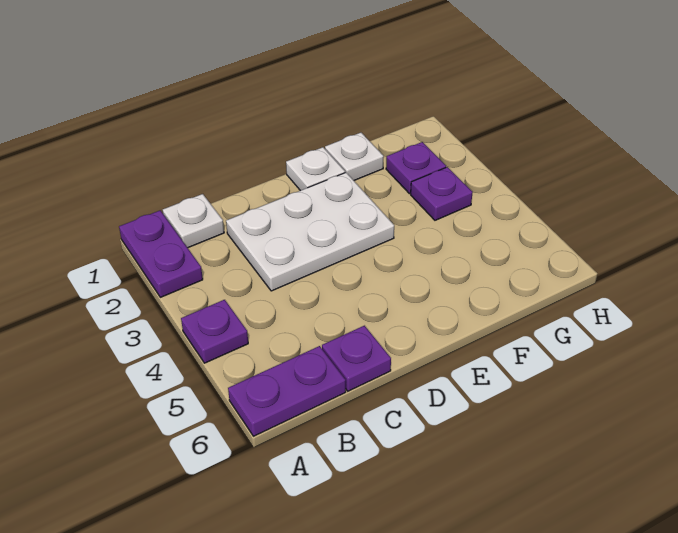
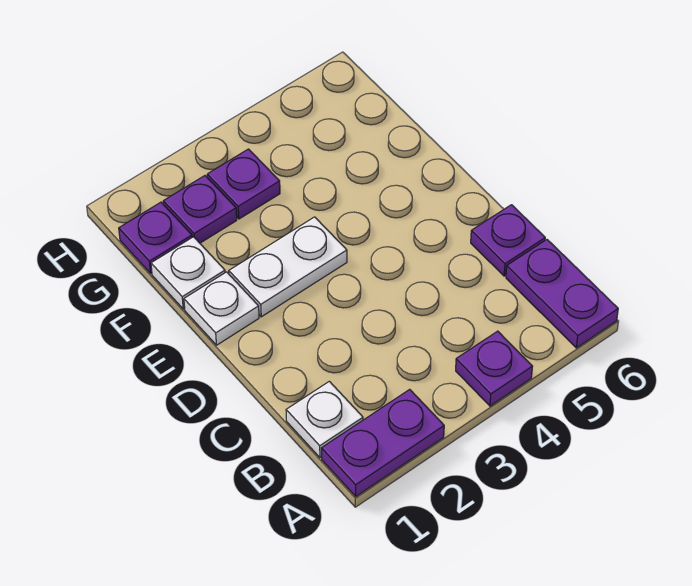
white 2x3 plate [226,173,394,291] -> white 1x2 plate [229,217,347,317]
none -> purple 1x1 plate [119,202,192,273]

